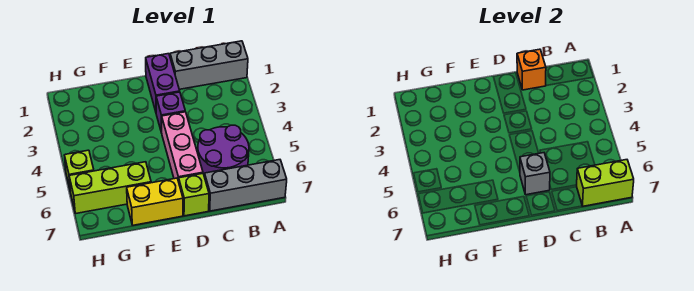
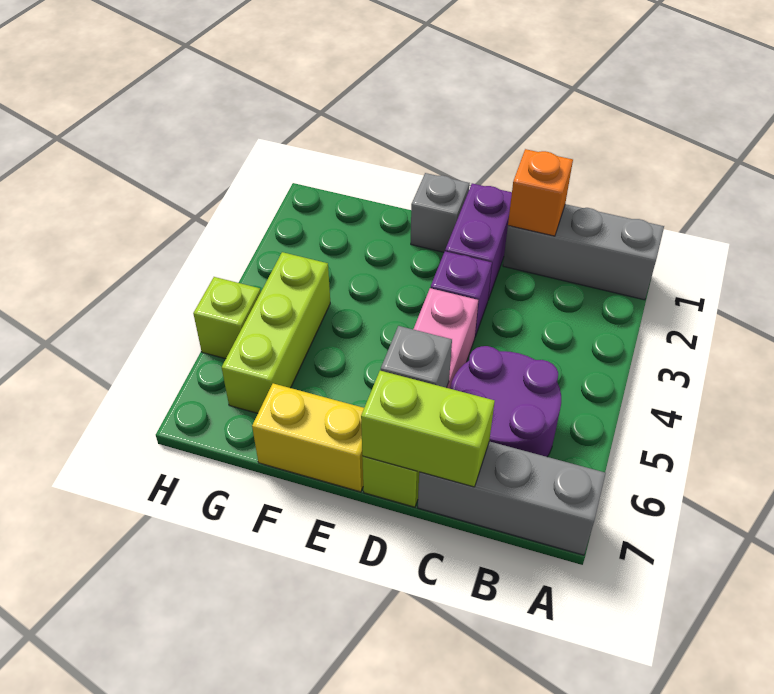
lime 1x2 brick [577,160,634,206] -> lime 1x2 brick moved to [361,371,495,487]
none -> grey 1x1 brick [411,173,469,252]
lime 1x3 brick [69,162,151,213] -> lime 1x3 brick turned to [222,252,330,413]

